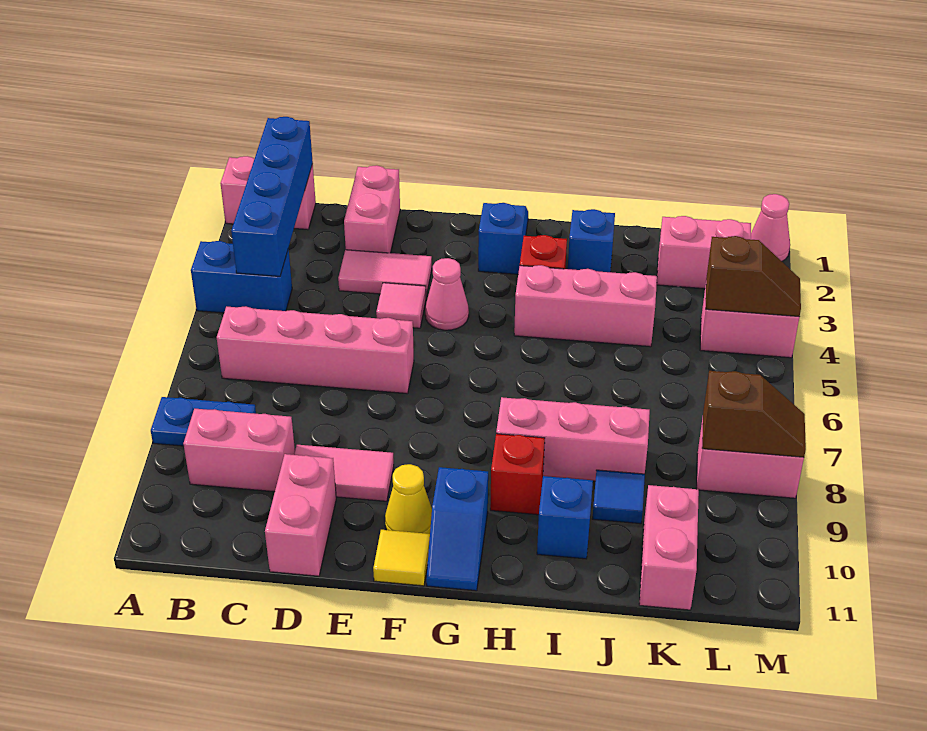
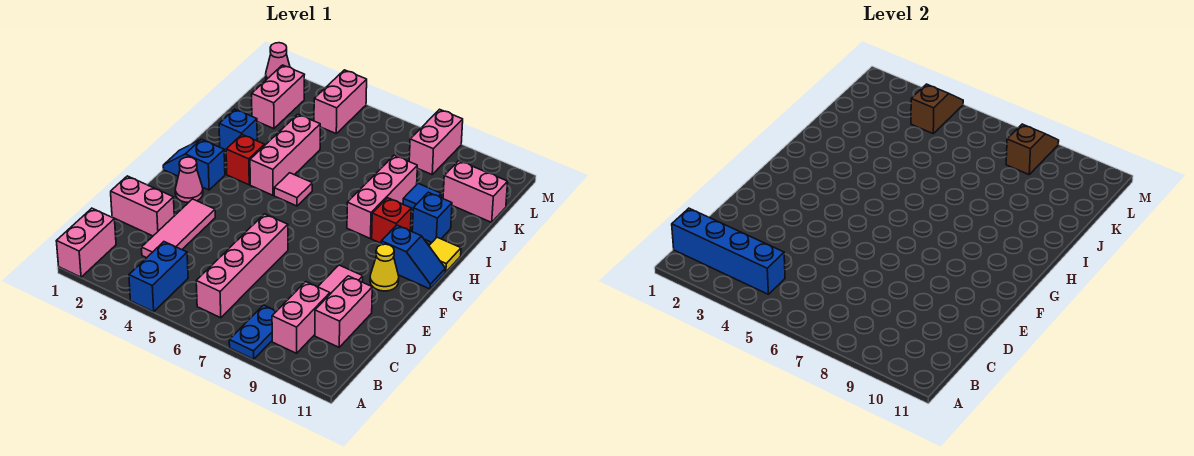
pink 1x2 tile [338,250,432,296] -> pink 1x3 tile [141,199,215,258]
pink 1x2 brick [265,454,336,576] -> pink 1x2 brick turned to [315,276,372,347]
pink 1x1 tile [376,283,426,328] -> pink 1x1 tile moved to [274,173,312,206]
pink 1x1 cone [425,258,469,330] -> pink 1x1 cone moved to [175,157,203,203]
yellow 1x1 tile [373,530,430,586] -> yellow 1x1 tile moved to [429,237,461,272]

